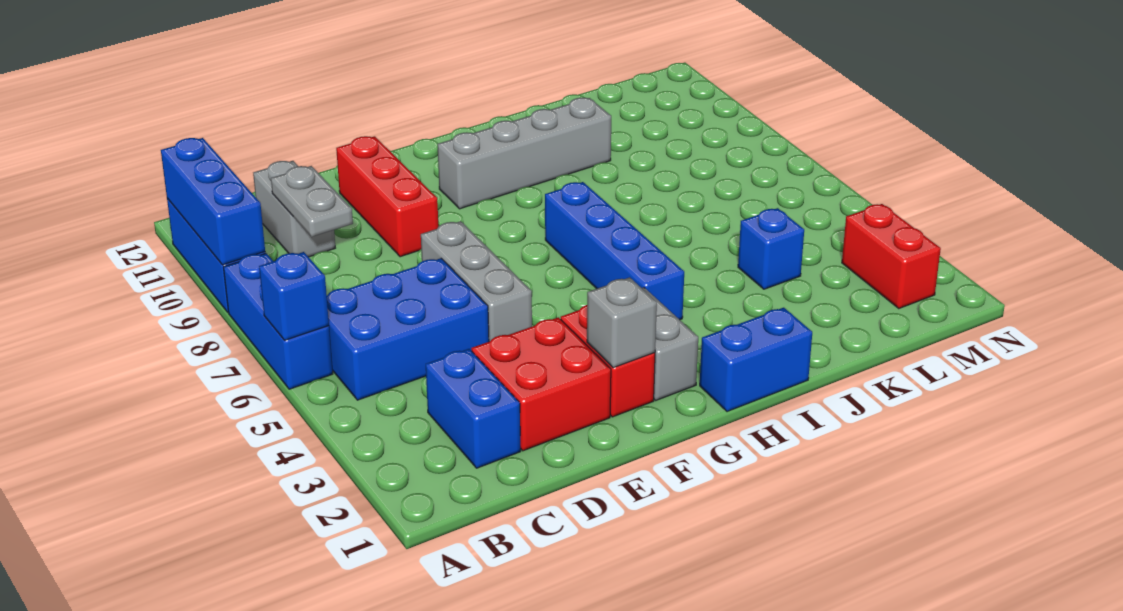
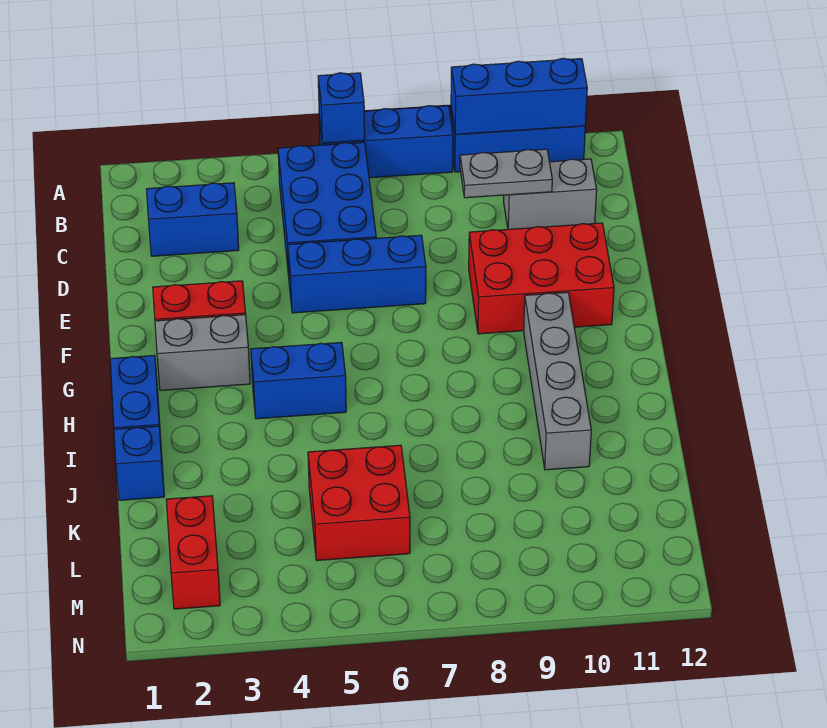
red 2x2 brick [471,317,611,451] -> red 2x2 brick moved to [308,445,410,560]
grey 1x3 brick [421,221,532,341] -> blue 1x3 brick [288,235,426,313]
red 1x3 brick [336,136,438,257] -> red 2x3 brick [469,223,614,334]
grey 1x1 brick [587,277,657,368] -> none
blue 1x4 brick [545,182,684,320] -> blue 1x2 brick [251,342,346,419]
blue 1x1 brick [738,208,804,289] -> blue 1x1 brick moved to [114,426,164,500]
red 1x2 brick [842,204,941,308] -> red 1x2 brick turned to [166,496,220,609]

